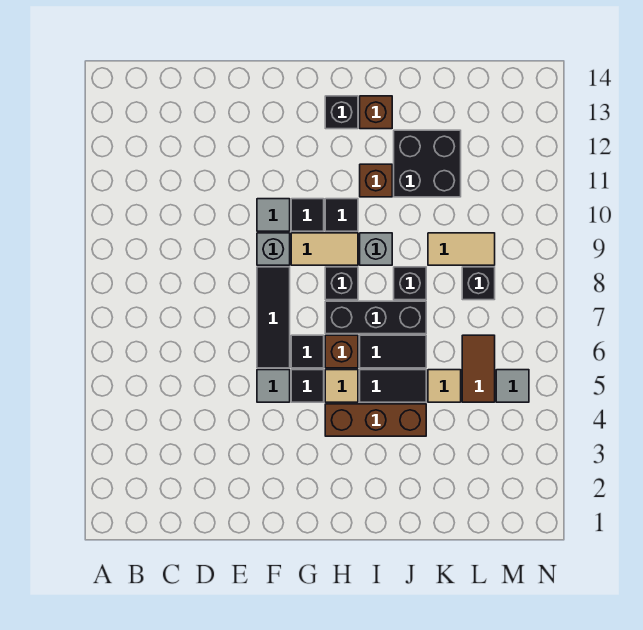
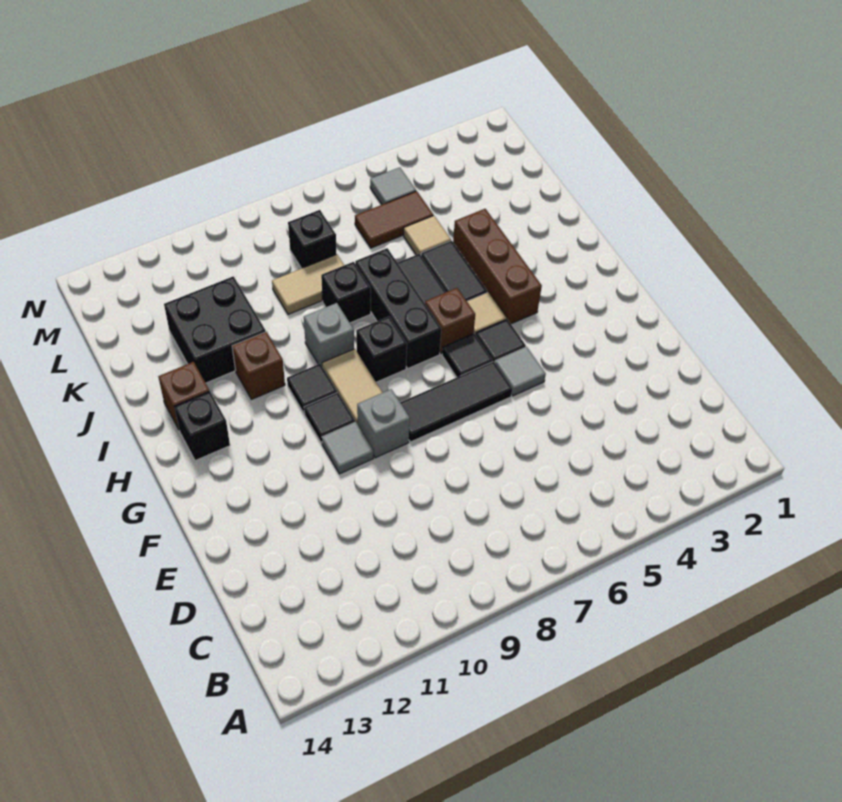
tan 1x2 tile [428,233,495,265] -> tan 1x2 tile turned to [272,254,344,314]

